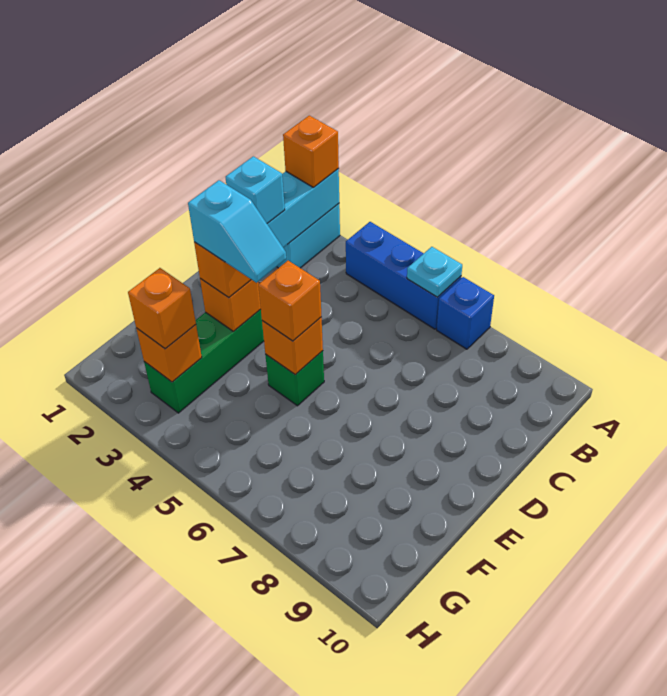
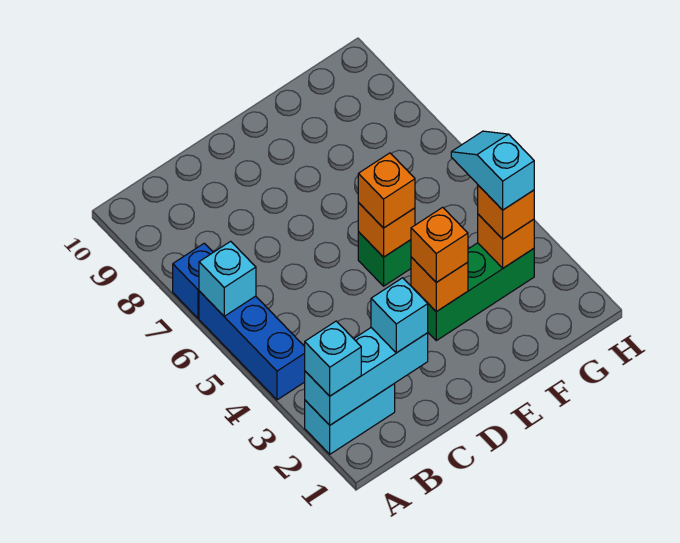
orange 1x1 brick [283,116,339,188] -> cyan 1x1 brick [305,321,361,396]
cyan 1x1 plate [407,247,462,297] -> cyan 1x1 brick [199,241,256,316]
cyan 1x2 slope [188,180,286,283] -> cyan 1x2 slope moved to [451,131,534,210]

